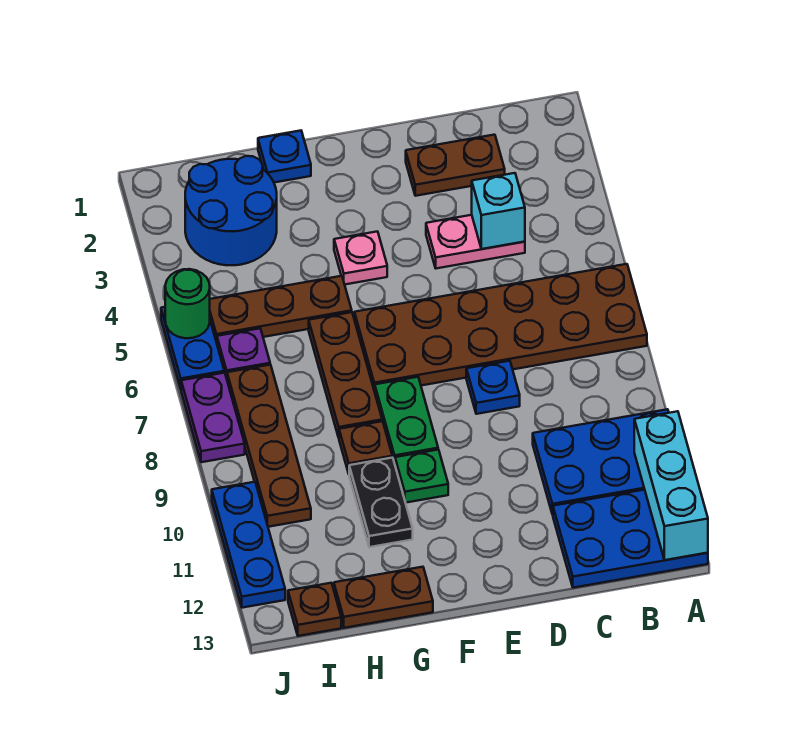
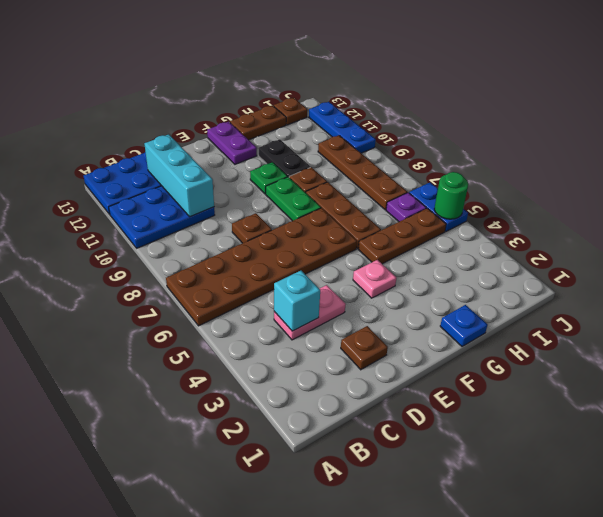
cyan 1x3 brick [634,411,708,560] -> cyan 1x3 brick moved to [144,134,214,217]
brown 1x2 plate [406,135,505,196] -> brown 1x1 plate [341,326,388,370]
blue 1x1 plate [466,361,520,414] -> brown 1x1 plate [232,213,272,243]
blue 2x2 round brick [185,156,277,265] -> none
purple 1x2 plate [181,373,245,462] -> purple 1x2 plate moved to [207,122,257,164]

